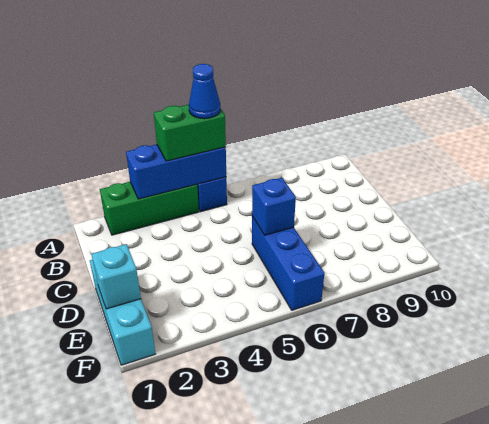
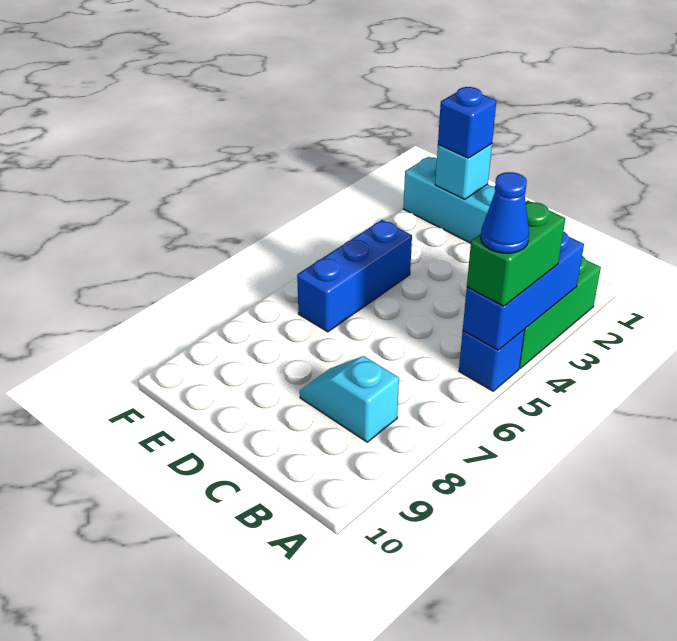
none -> cyan 1x2 slope [300,356,399,442]
blue 1x3 brick [252,216,324,310] -> blue 1x3 brick turned to [297,220,412,332]
blue 1x1 brick [252,178,296,235] -> blue 1x1 brick moved to [438,87,496,158]

